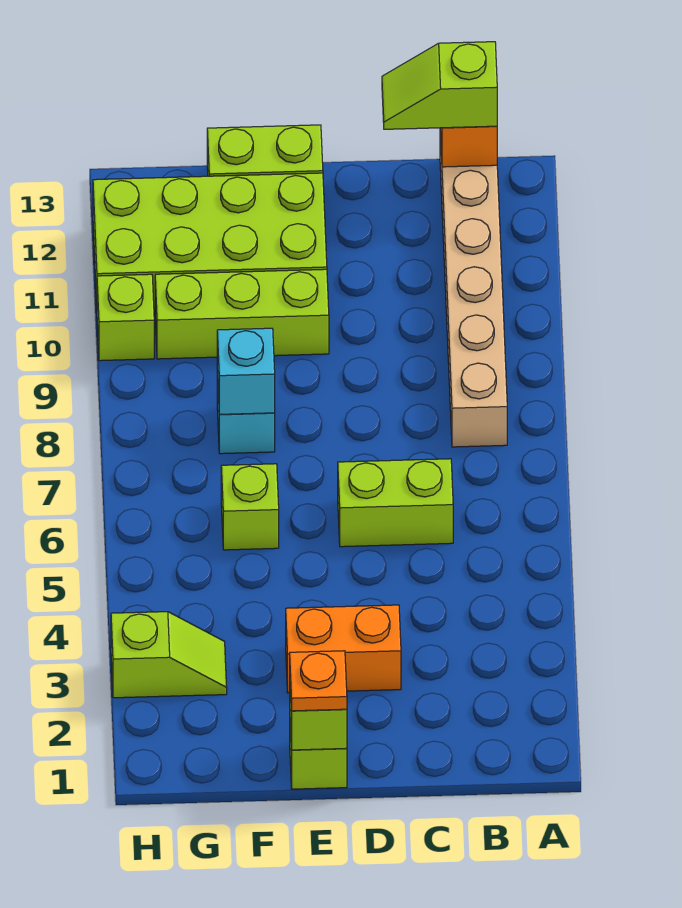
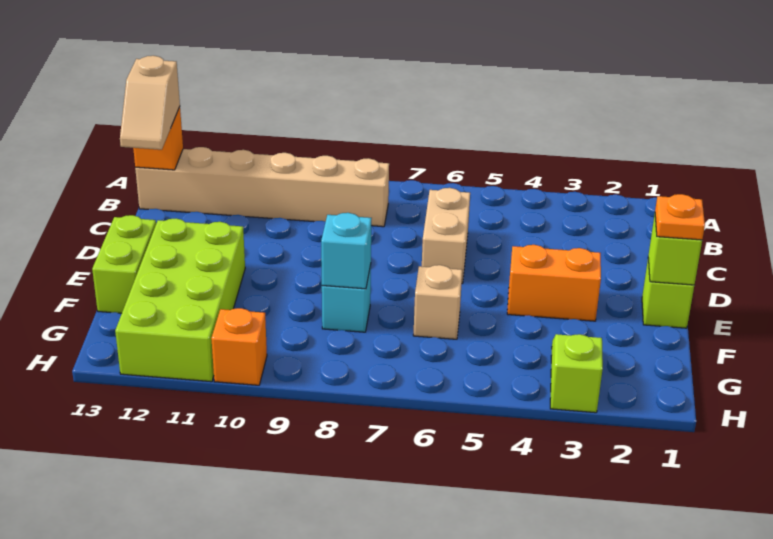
lime 1x2 slope [382,42,497,129] -> tan 1x2 slope [120,56,180,150]
lime 1x2 brick [338,459,453,547] -> tan 1x2 brick [422,188,470,283]
orange 1x2 brick [286,605,401,693] -> orange 1x2 brick turned to [507,245,601,321]
lime 1x3 brick [155,269,329,359] -> none
lime 1x1 brick [221,464,279,550] -> tan 1x1 brick [413,265,462,339]
lime 1x1 brick [97,274,154,361] -> orange 1x1 brick [211,308,267,385]

